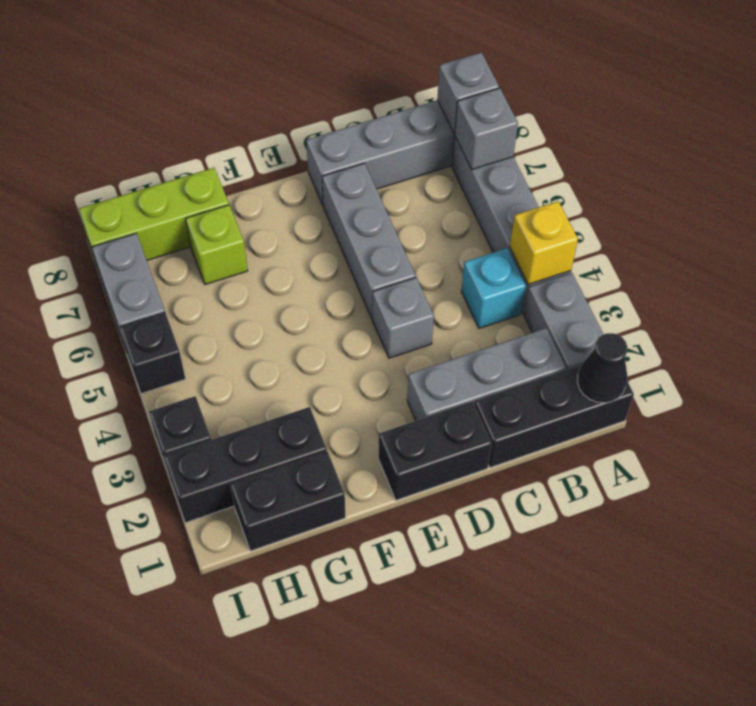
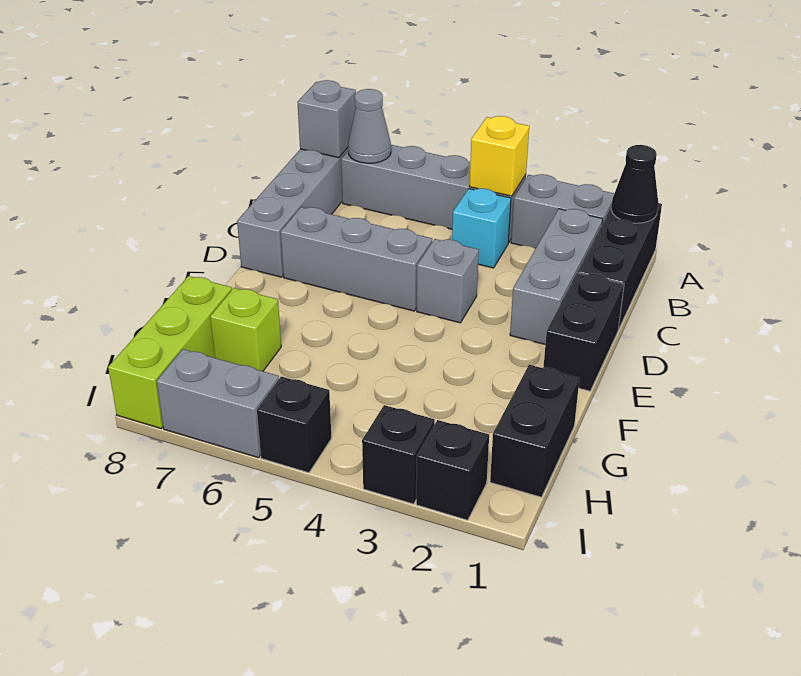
grey 1x1 brick [455,88,518,169] -> grey 1x1 cone [348,89,391,163]
black 1x3 brick [164,407,327,523] -> black 1x1 brick [416,420,489,520]

